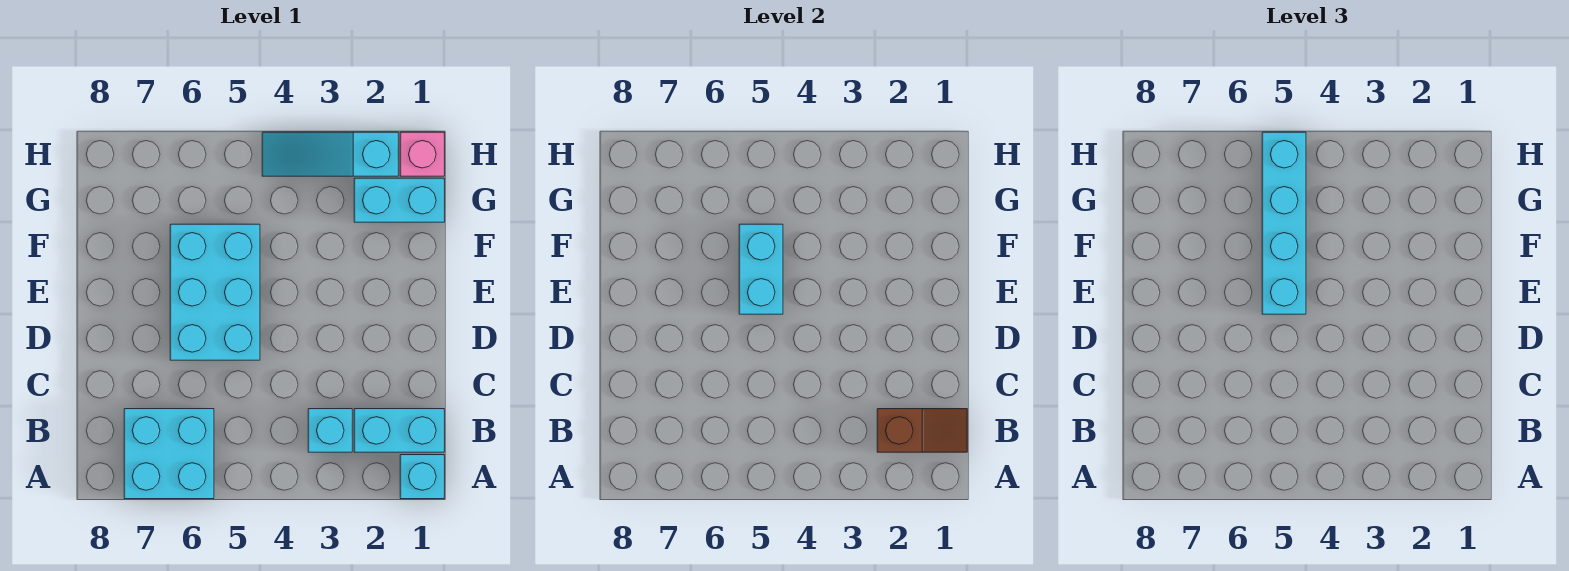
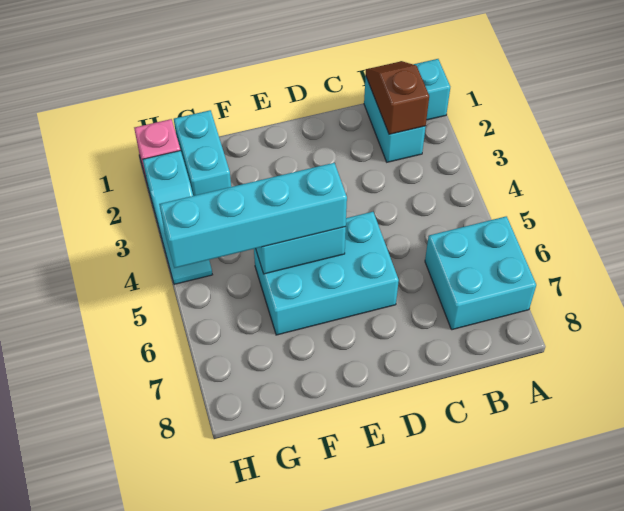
cyan 1x1 brick [308,409,352,452] -> none

